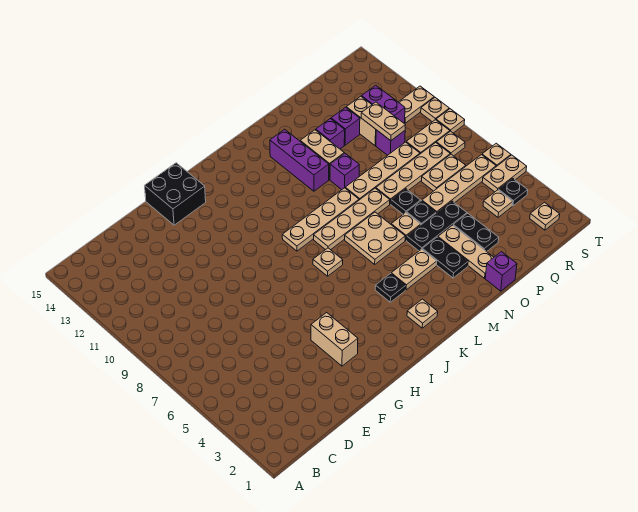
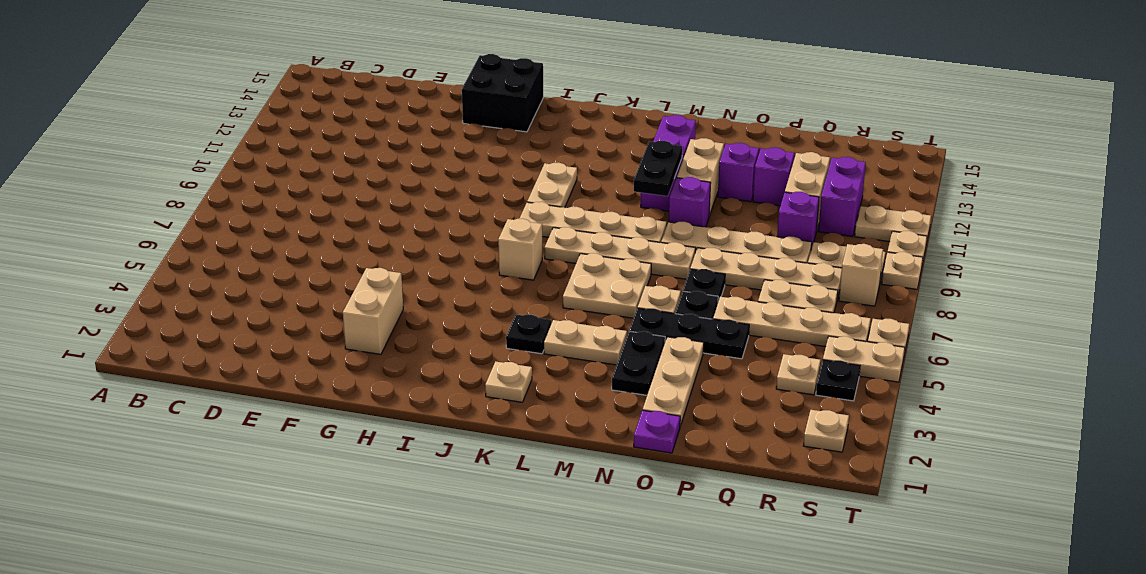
tan 1x1 plate [313,248,343,276] -> tan 1x1 brick [498,219,542,280]
purple 1x1 brick [485,252,517,291] -> purple 1x1 plate [634,410,680,453]
black 1x2 plate [453,213,499,252] -> black 1x2 plate moved to [634,141,682,196]
tan 1x2 plate [361,102,405,141] -> tan 1x2 plate moved to [527,163,577,208]
tan 1x1 plate [436,131,465,156] -> tan 1x1 brick [839,244,883,306]

